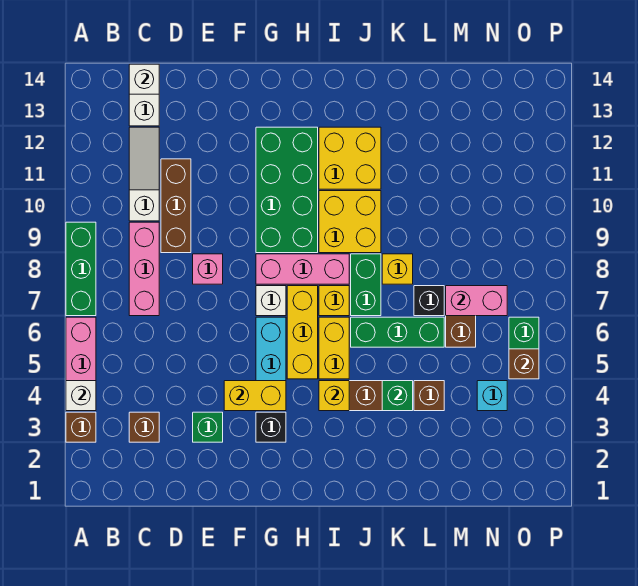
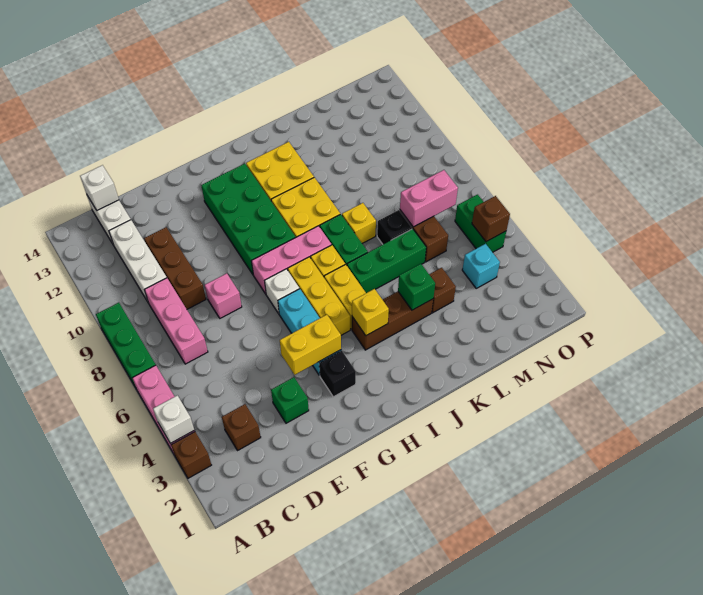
white 1x3 slope [129,127,159,221] -> white 1x3 brick [109,220,167,302]

